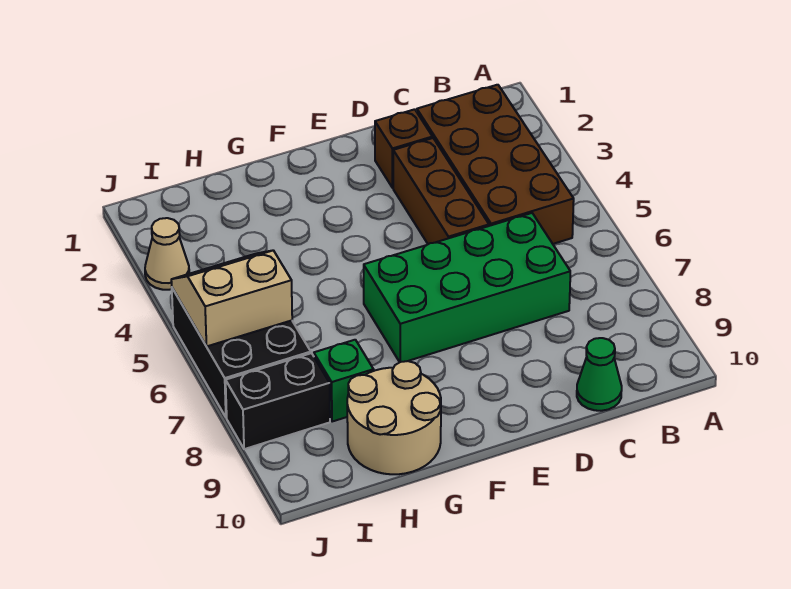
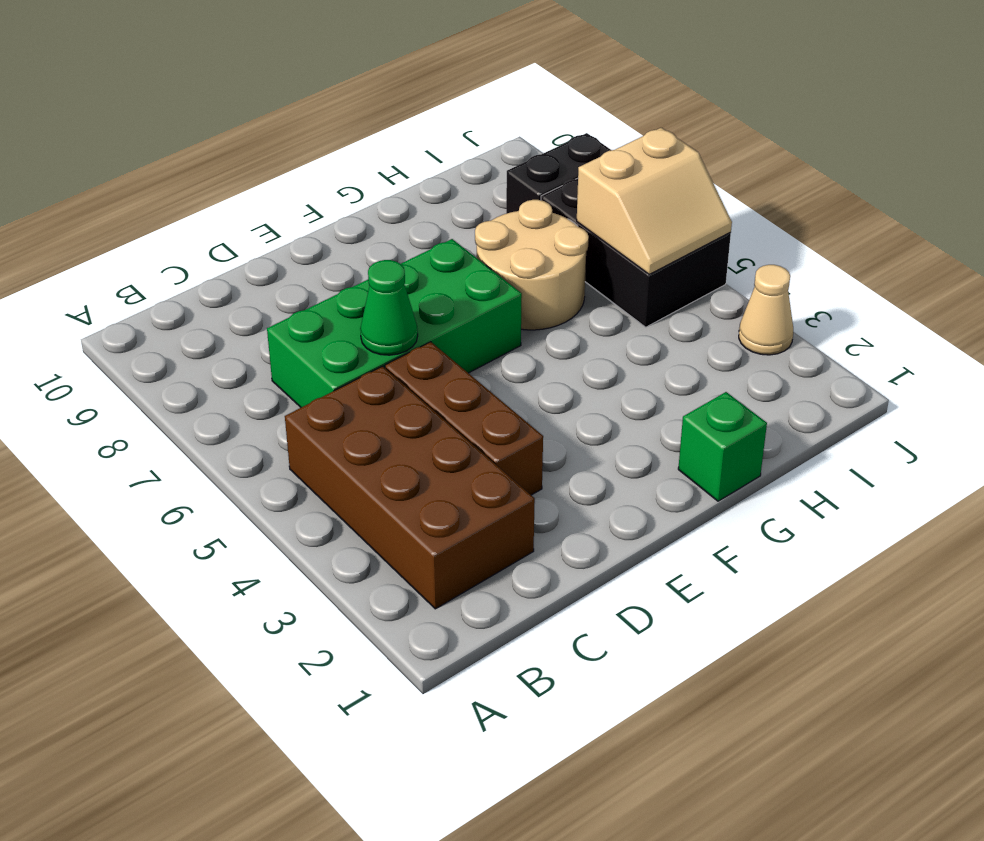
green 1x1 cone [577,338,622,411] -> green 1x1 cone moved to [360,260,418,355]
brown 1x1 brick [375,109,432,188] -> none
tan 2x2 round brick [347,361,441,474] -> tan 2x2 round brick moved to [475,200,589,330]
green 1x1 brick [314,340,374,422] -> green 1x1 brick moved to [678,392,767,501]

